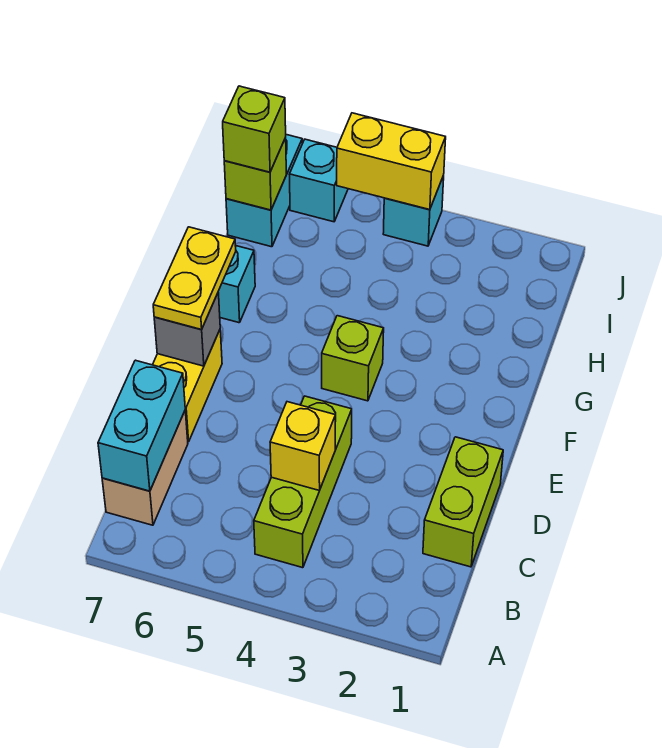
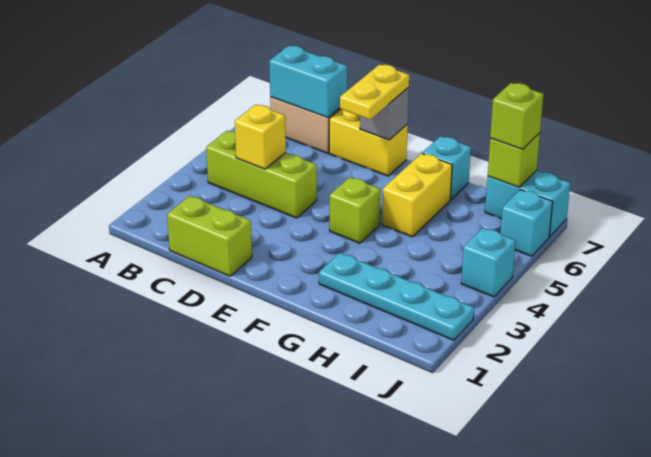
yellow 1x2 plate [153,227,236,330] -> yellow 1x2 plate turned to [340,65,409,120]
none -> cyan 1x4 plate [319,253,474,340]
yellow 1x2 brick [337,113,446,210] -> yellow 1x2 brick moved to [382,153,452,237]

